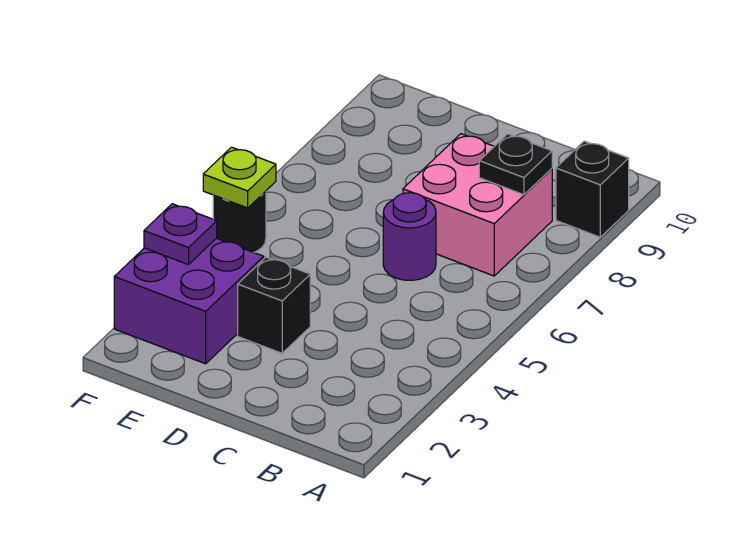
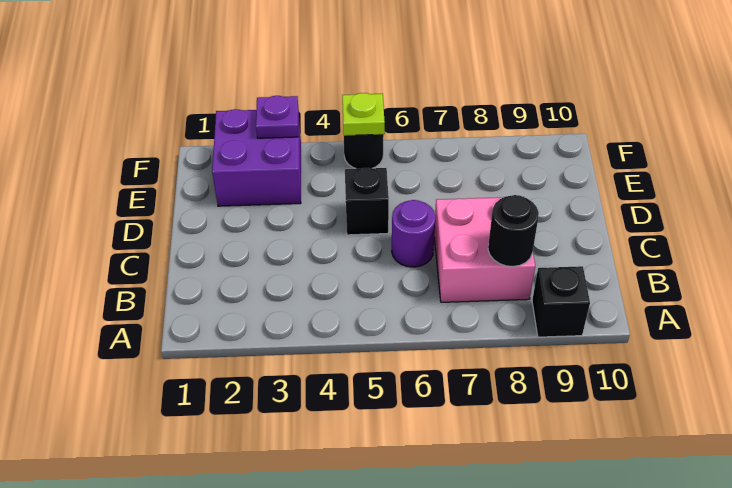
black 1x1 plate [479,134,552,195] -> black 1x1 round brick [488,195,539,267]
black 1x1 brick [238,257,310,353] -> black 1x1 brick moved to [345,168,389,235]

